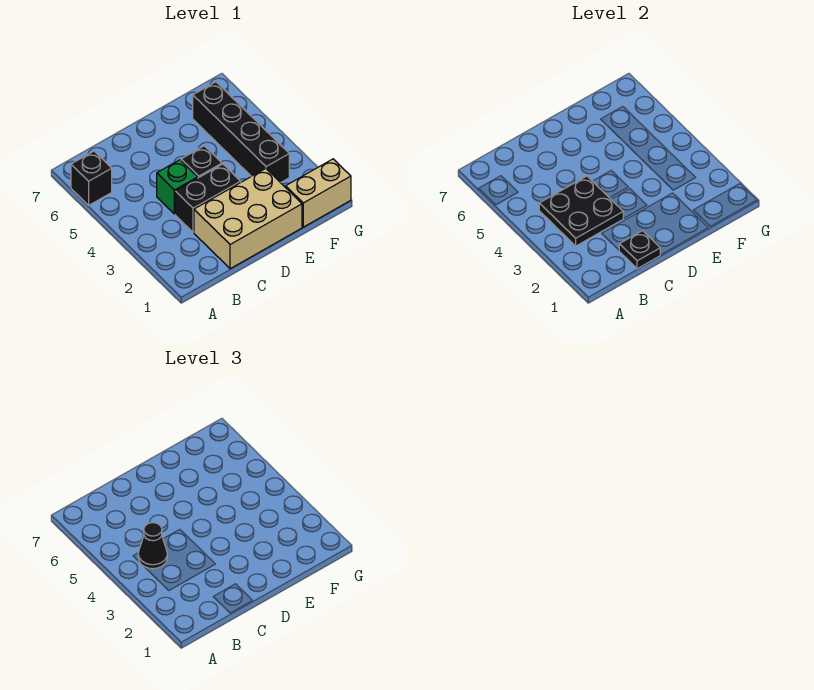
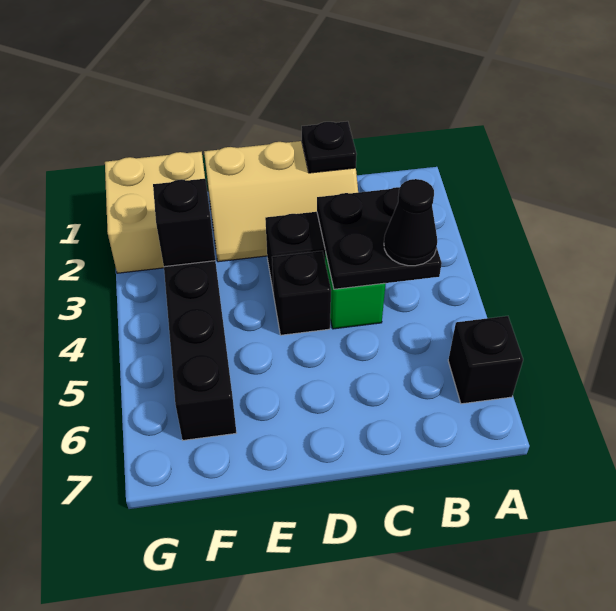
tan 2x3 brick [194,168,302,269] -> tan 2x3 slope [204,141,358,262]
tan 1x2 brick [286,159,351,227] -> tan 2x2 brick [105,152,205,273]
none -> black 1x1 brick [153,179,215,267]

